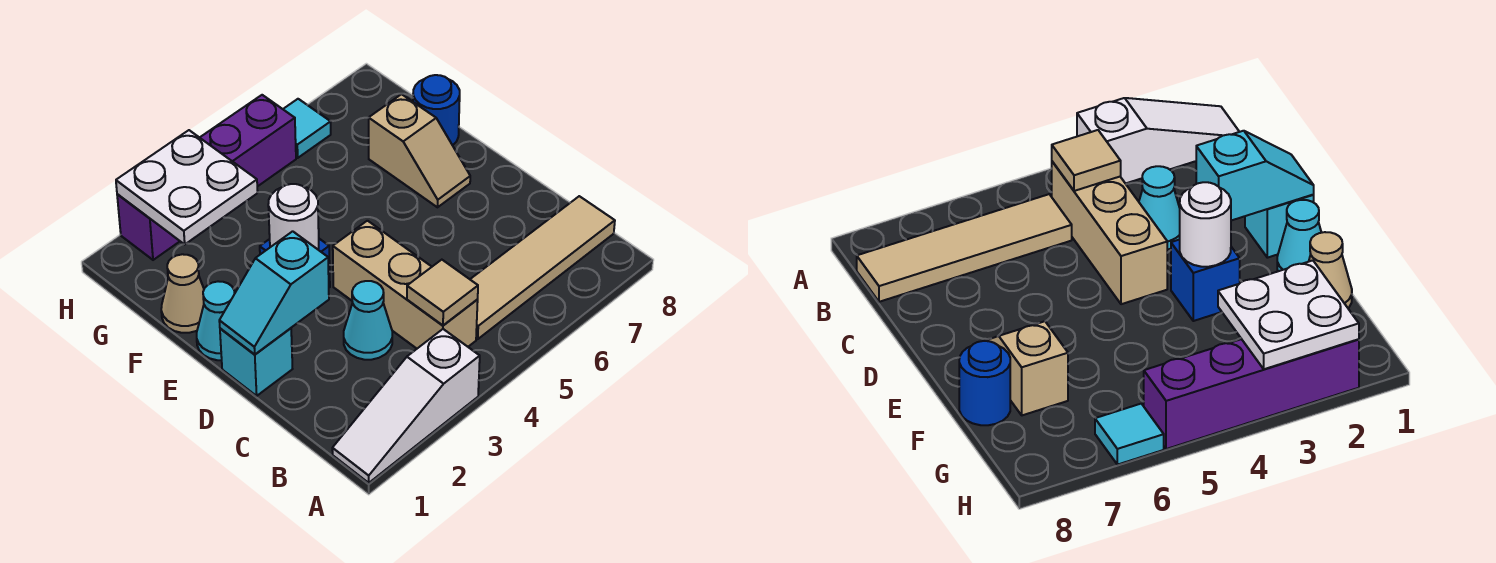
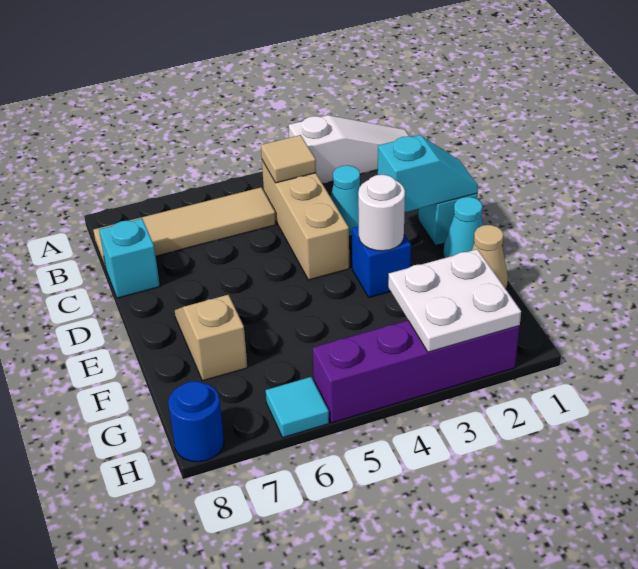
none -> cyan 1x1 brick [99,218,160,298]
blue 1x1 round brick [413,75,460,145] -> blue 1x1 round brick moved to [168,381,224,462]

